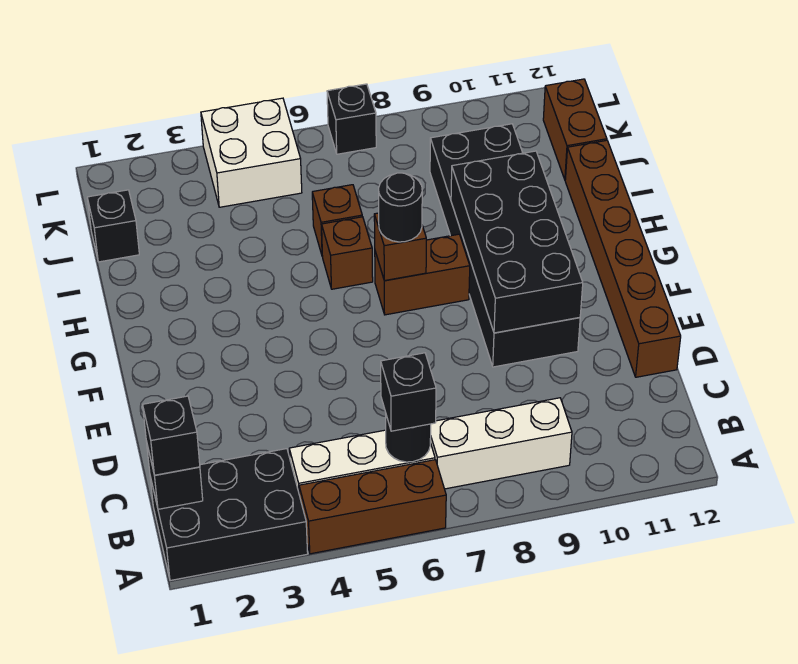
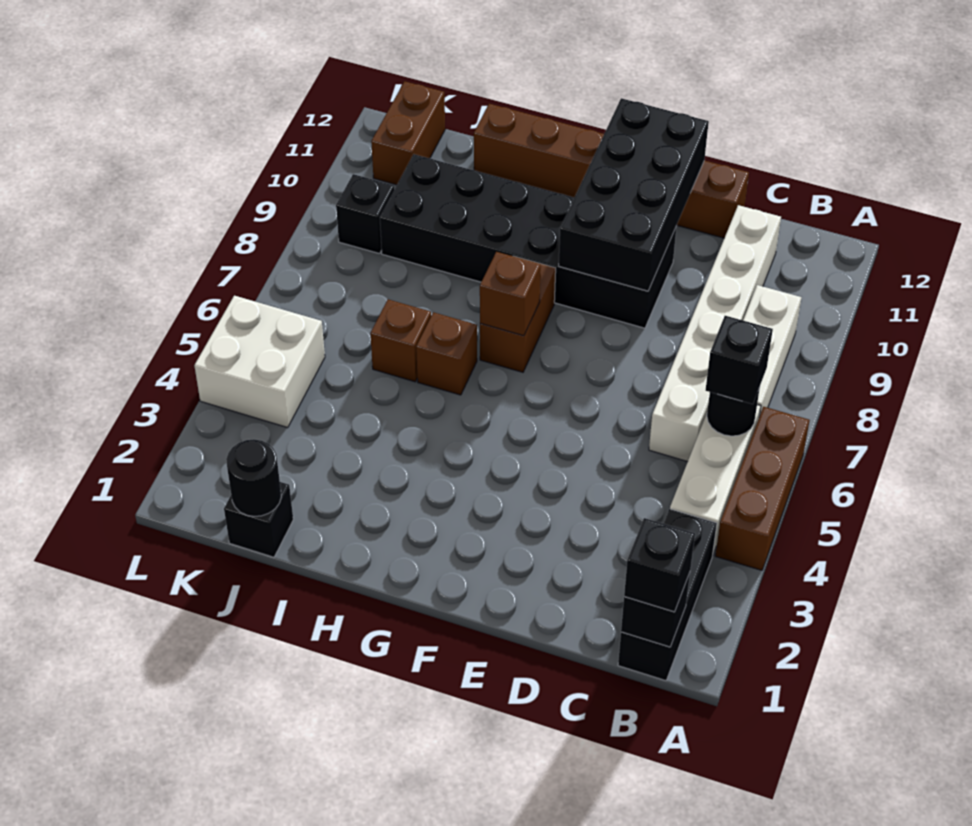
black 2x3 brick [150,449,308,581] -> black 1x3 brick [618,509,717,681]
none -> white 1x6 brick [649,205,781,462]
black 2x4 brick [451,151,583,333] -> black 2x4 brick turned to [559,98,709,291]
black 1x1 round brick [379,173,422,242] -> black 1x1 round brick moved to [226,439,281,517]
brown 1x2 brick [543,79,607,180] -> brown 1x2 brick turned to [371,81,445,185]
black 1x1 brick [327,84,376,154] -> black 1x1 brick moved to [336,174,394,254]

